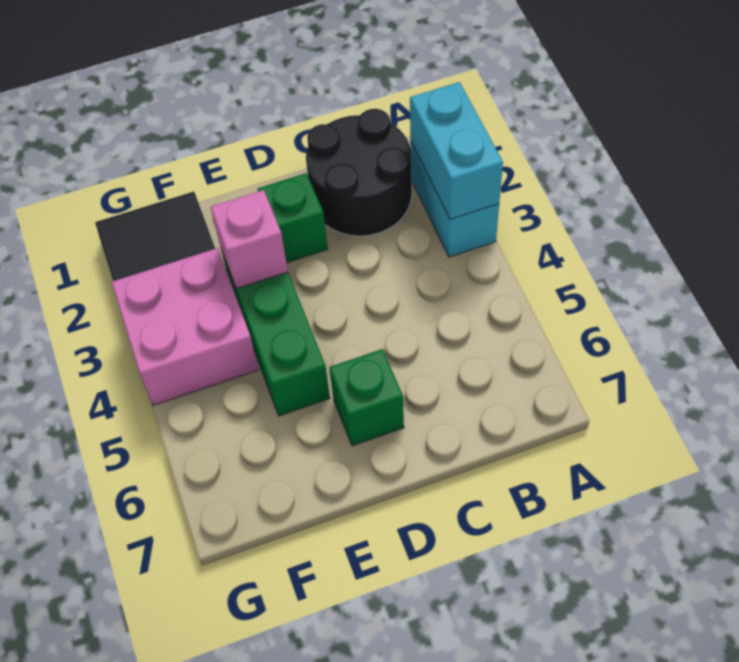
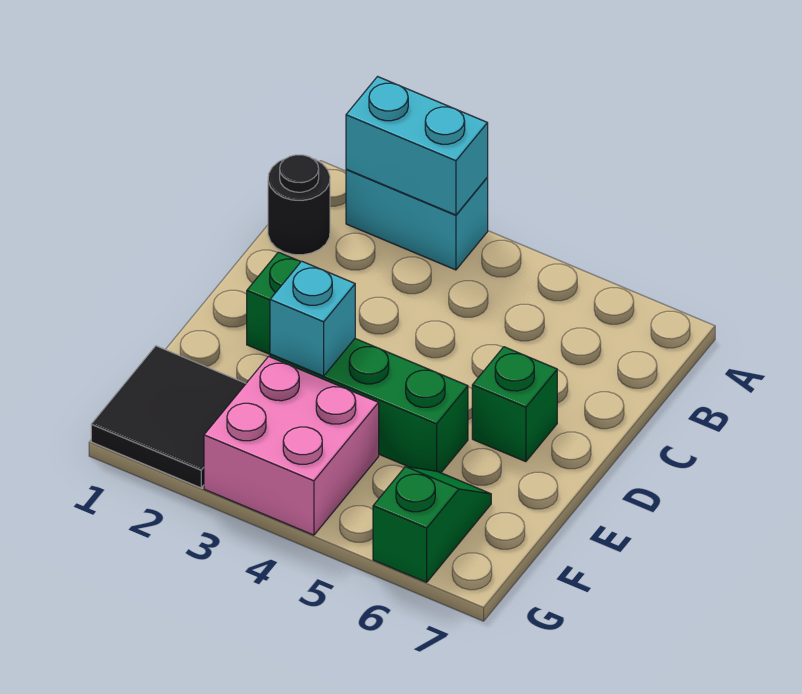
black 2x2 round brick [306,109,412,236] -> black 1x1 round brick [268,155,330,255]
pink 1x1 brick [211,190,288,289] -> cyan 1x1 brick [270,261,355,376]
none -> green 1x2 slope [373,467,491,582]

